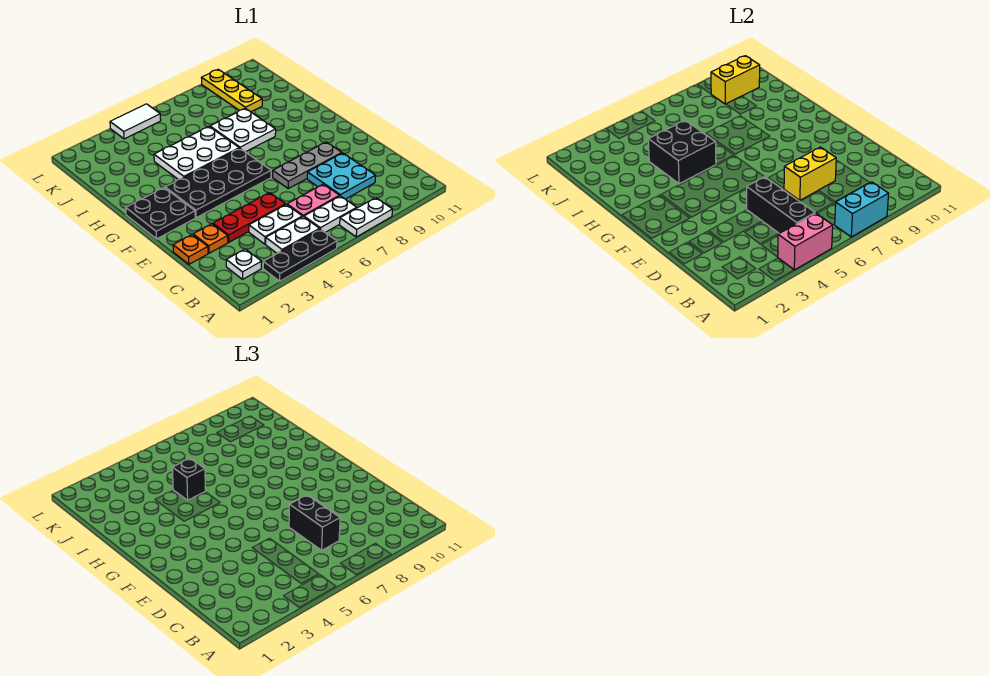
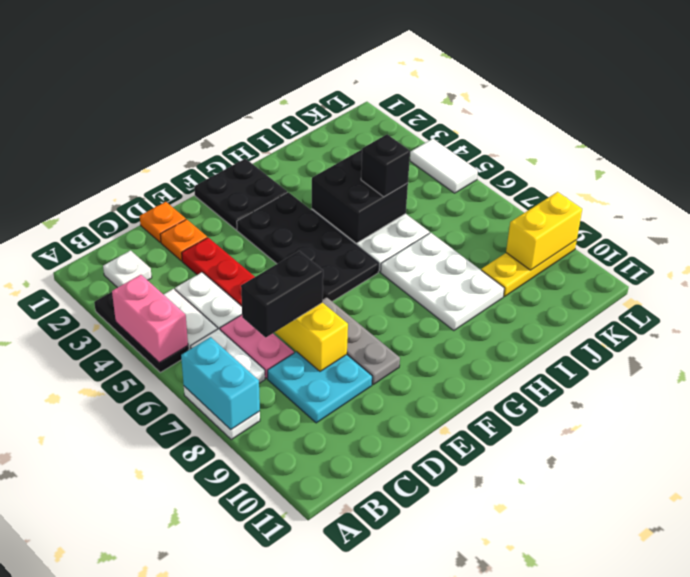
black 1x3 brick [747,177,815,233] -> none
white 2x2 plate [210,108,276,152] -> white 2x3 plate [381,233,504,330]
yellow 1x2 brick [711,56,760,104] -> yellow 1x2 brick turned to [506,192,582,270]

